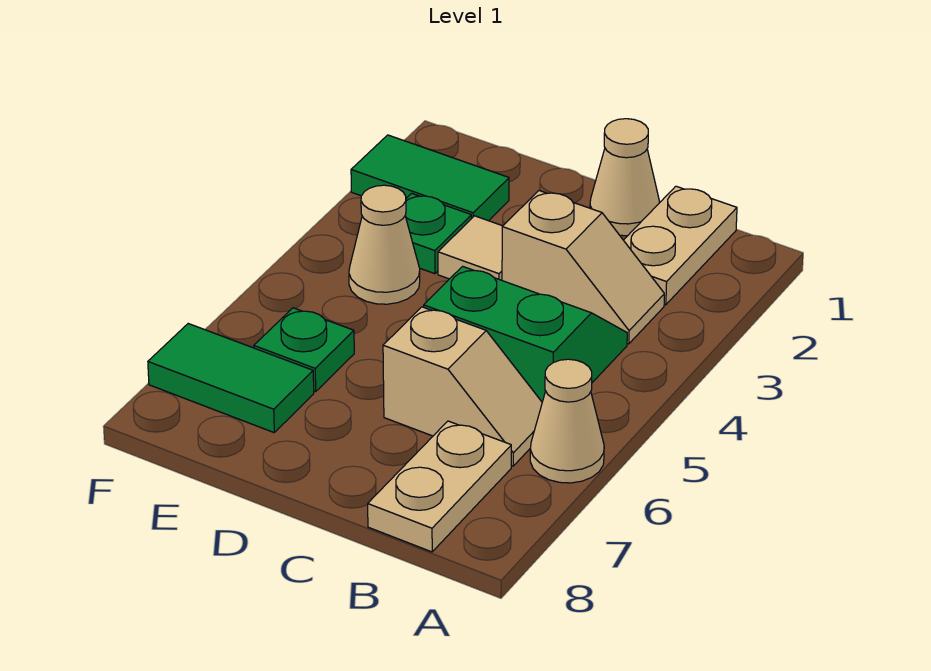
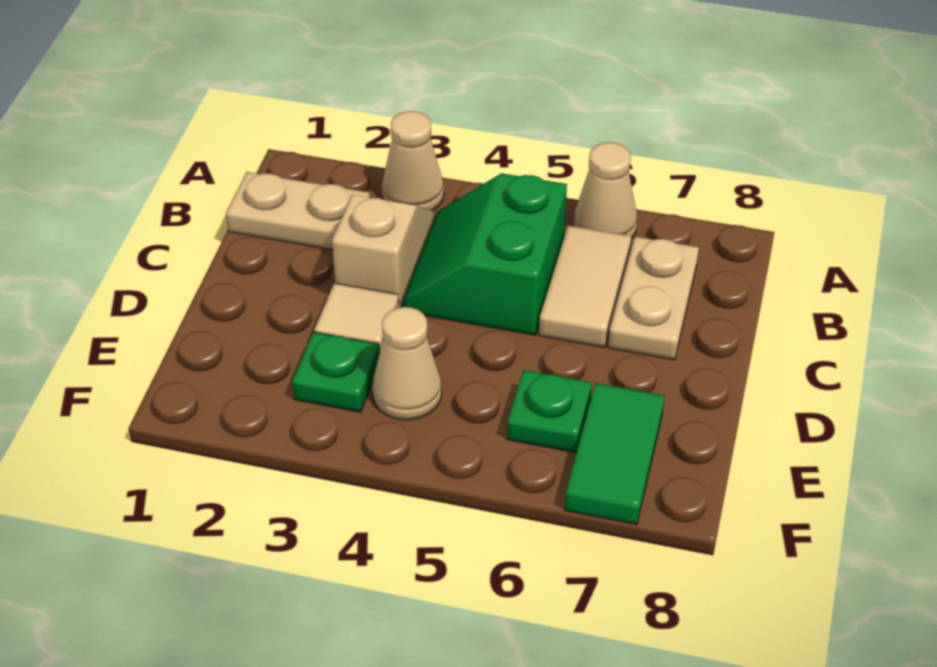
tan 1x2 slope [383,307,542,466] -> tan 1x2 tile [539,225,631,347]
tan 1x2 plate [368,421,511,552] -> tan 1x2 plate turned to [608,237,699,360]
tan 1x1 cone [590,119,660,236] -> tan 1x1 cone moved to [382,111,444,211]
green 1x2 tile [351,135,509,221] -> none

